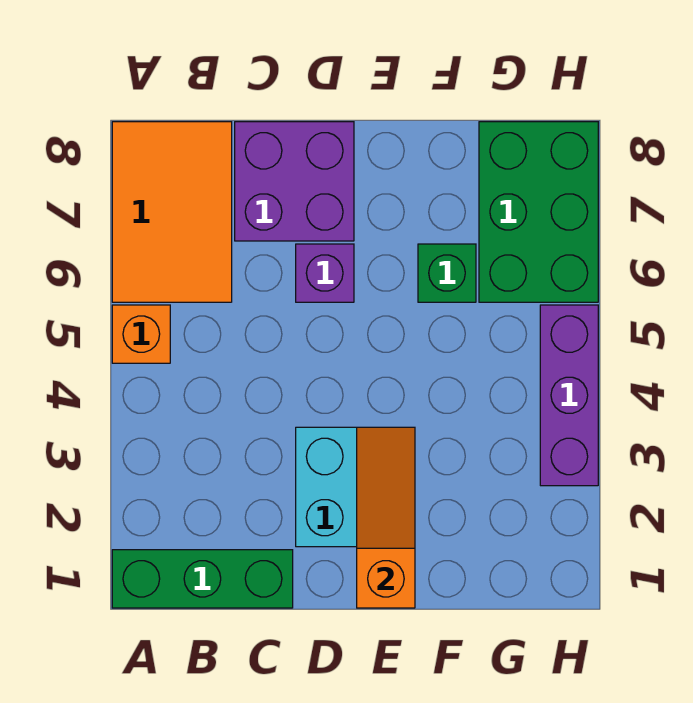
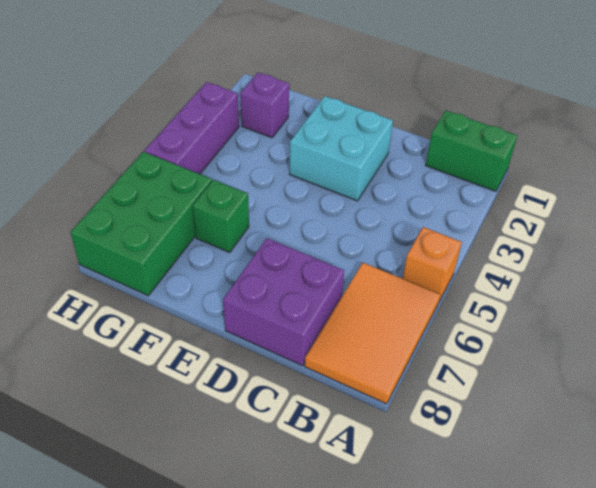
green 1x3 brick [112,550,293,608] -> green 1x2 brick [426,110,517,191]
purple 1x1 brick [296,244,354,302] -> purple 1x1 brick moved to [240,72,289,138]
orange 1x3 slope [357,427,415,608] -> none

